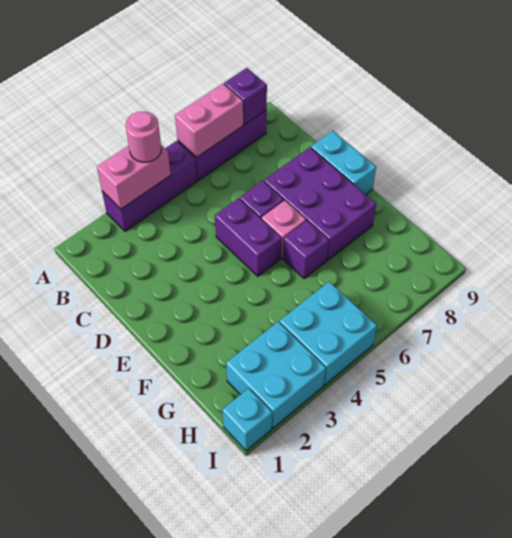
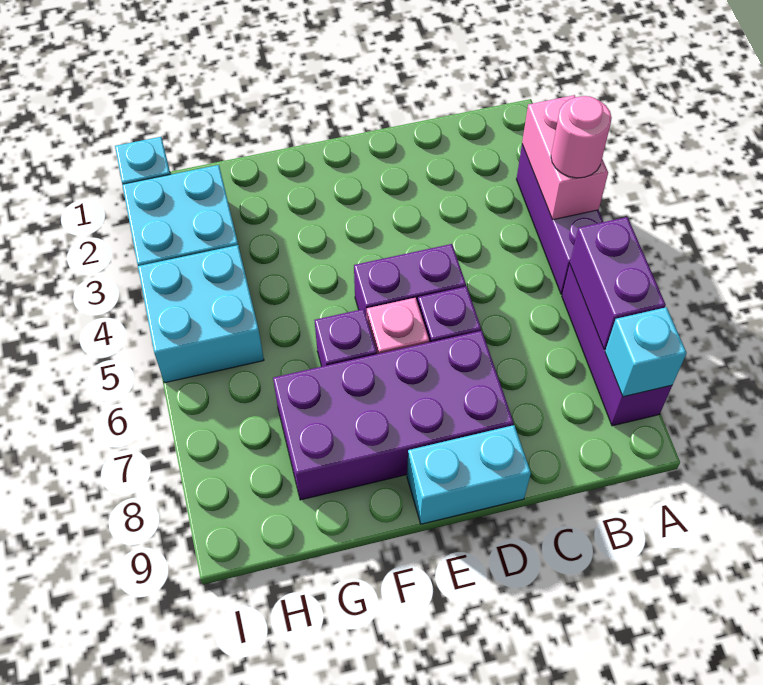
pink 1x2 brick [175,84,243,157] -> purple 1x2 brick [570,217,666,350]
purple 1x1 brick [224,68,267,125] -> cyan 1x1 brick [605,307,687,397]
purple 2x3 brick [264,147,376,260] -> purple 2x4 brick [273,331,514,500]

